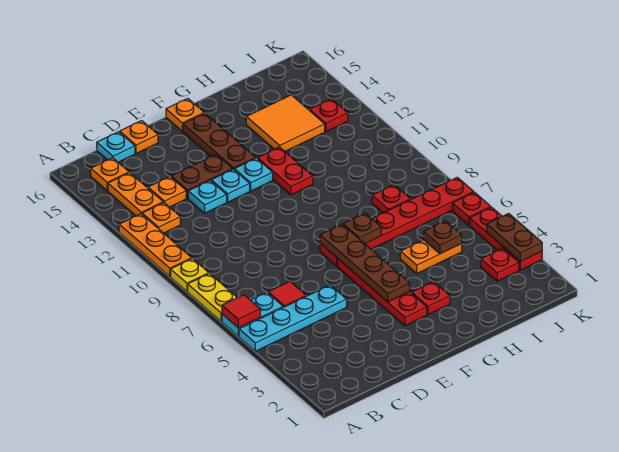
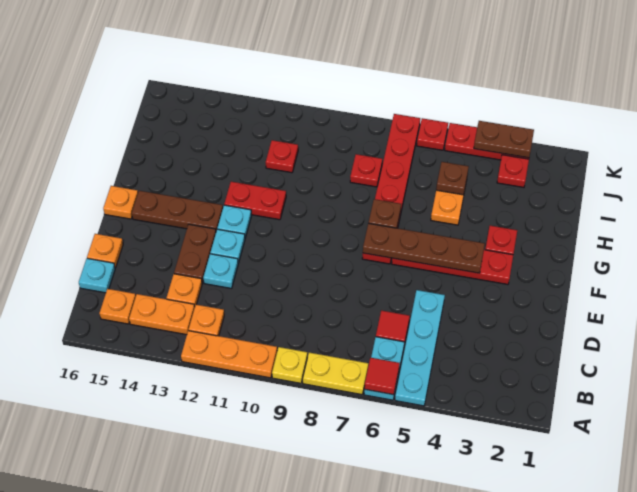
orange 2x2 tile [246,95,325,151] -> none
red 1x1 plate [310,99,348,132] -> red 1x1 plate moved to [266,140,298,173]

